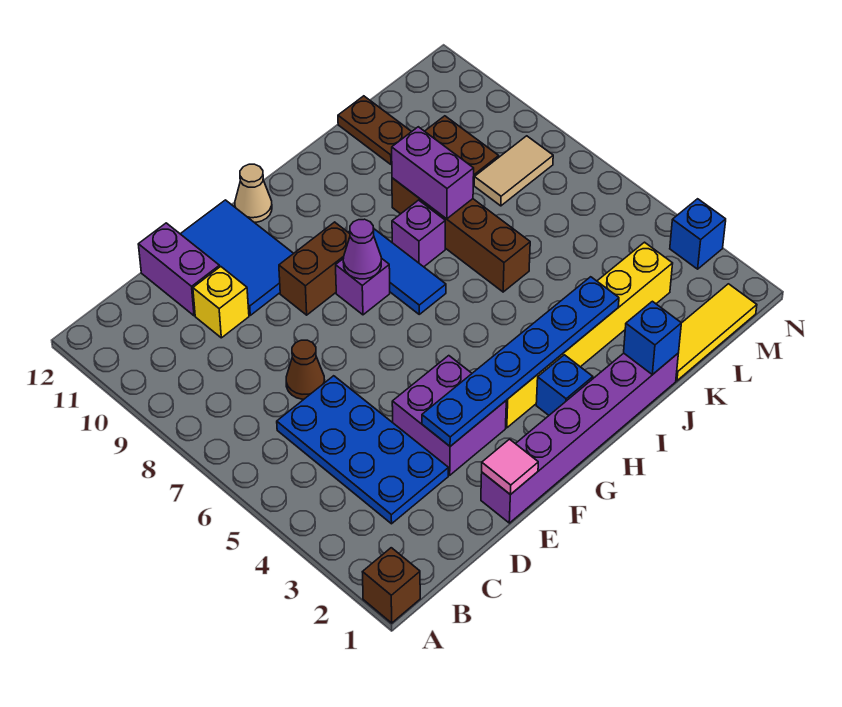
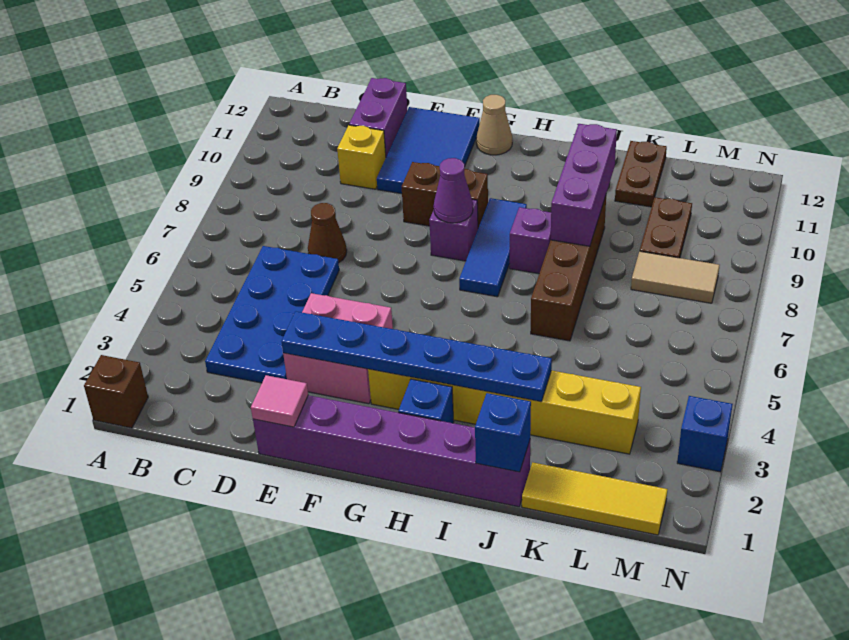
purple 2x2 brick [392,356,506,475] -> pink 2x2 brick [283,293,393,404]
purple 1x2 brick [392,127,474,219] -> purple 1x3 brick [551,124,617,246]

